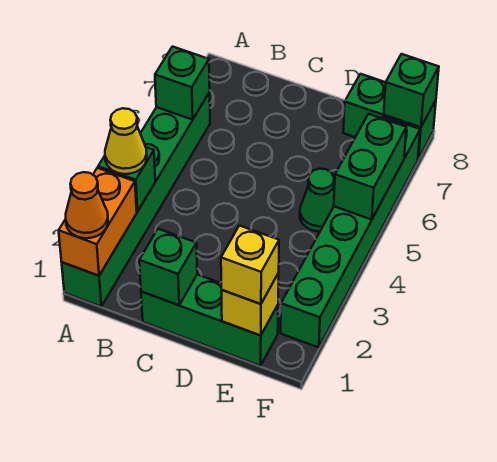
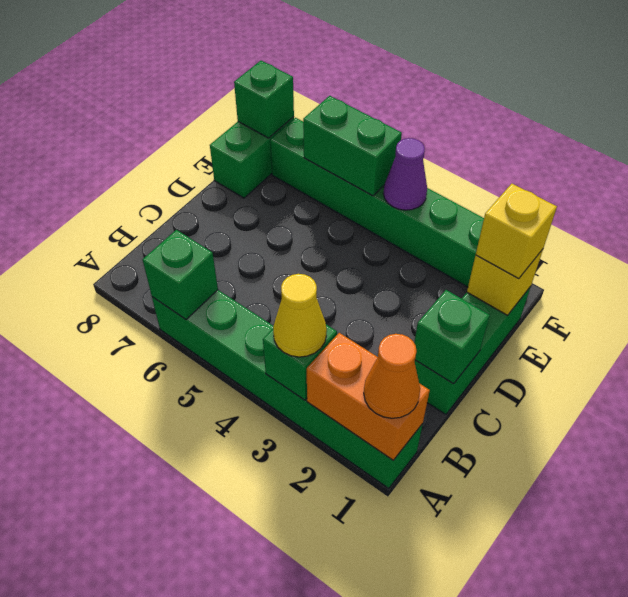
green 1x1 cone [300,169,334,232] -> none
none -> purple 1x1 cone [383,138,427,210]

